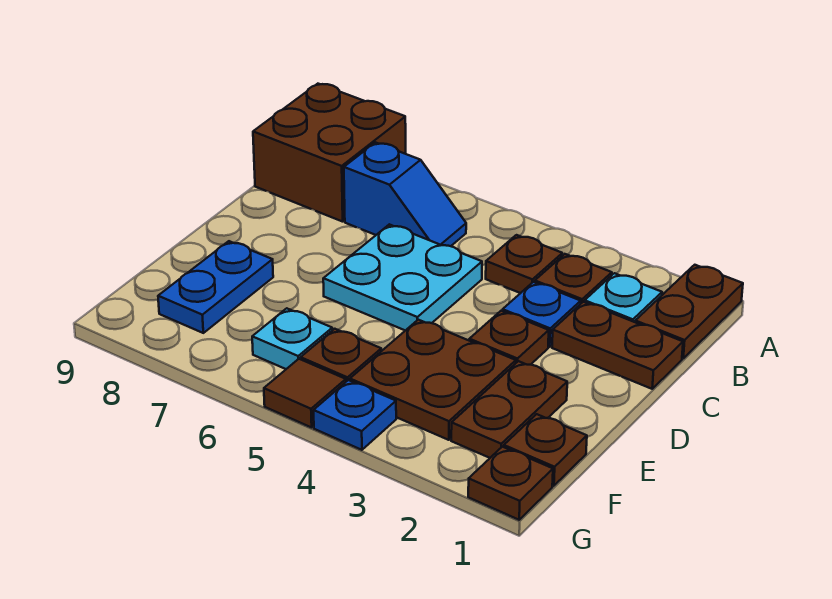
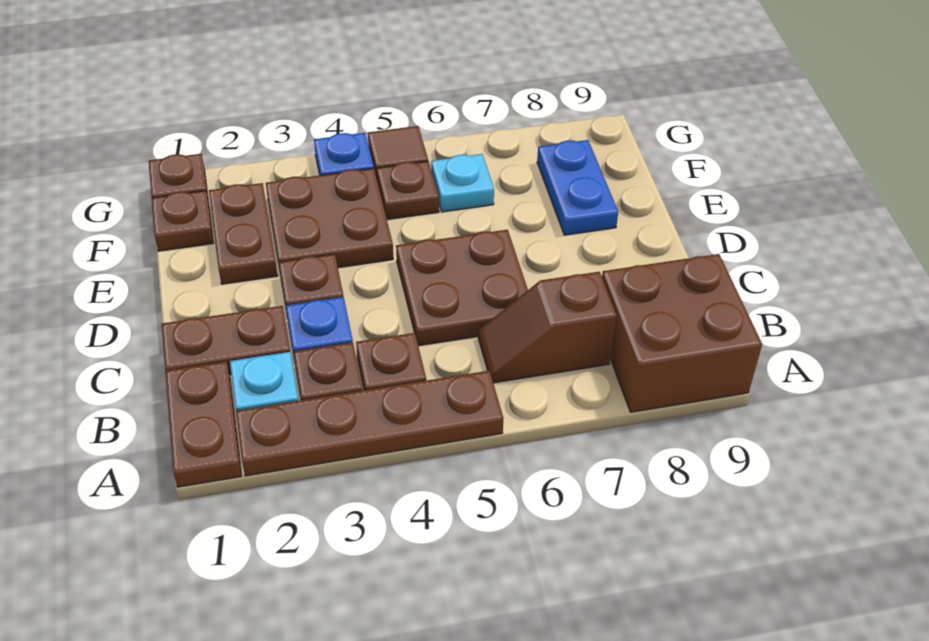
none -> brown 1x4 plate [236,371,503,476]
blue 1x2 slope [344,143,466,246] -> brown 1x2 slope [478,272,617,383]
cyan 2x2 plate [323,224,482,331] -> brown 2x2 plate [396,230,528,346]

